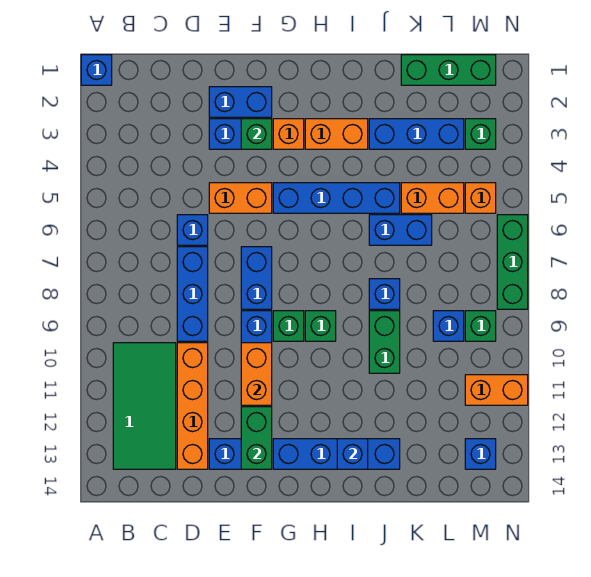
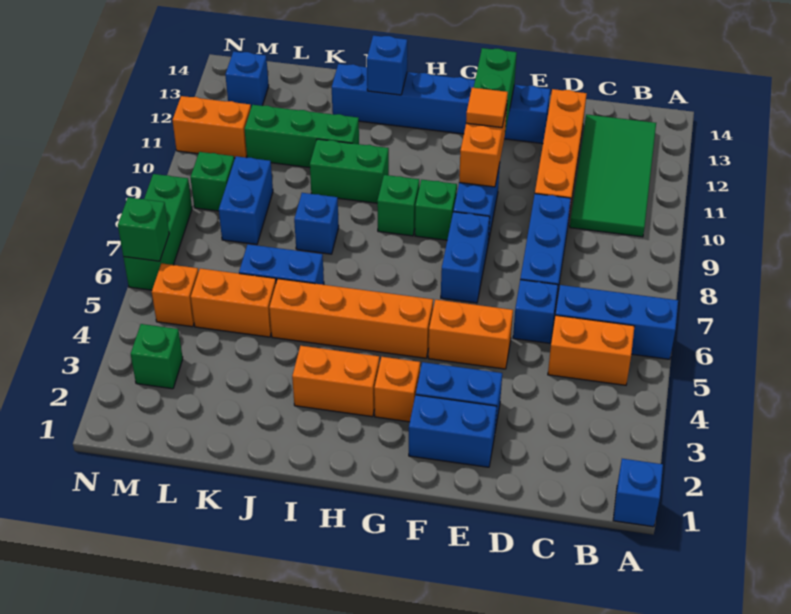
none -> orange 1x2 brick [548,315,634,385]
green 1x1 brick [241,119,272,149] -> green 1x1 brick moved to [118,197,169,261]
none -> orange 1x1 tile [466,88,508,128]
blue 1x4 brick [273,183,400,213] -> orange 1x4 brick [269,279,433,358]
blue 1x3 brick [369,119,464,149] -> blue 1x3 brick moved to [556,285,678,359]
green 1x2 brick [369,311,400,373] -> green 1x2 brick turned to [310,139,389,203]
green 1x3 brick [401,55,496,85] -> green 1x3 brick moved to [245,105,359,168]
blue 1x1 brick [433,311,464,341] -> blue 1x2 brick [219,156,273,245]

